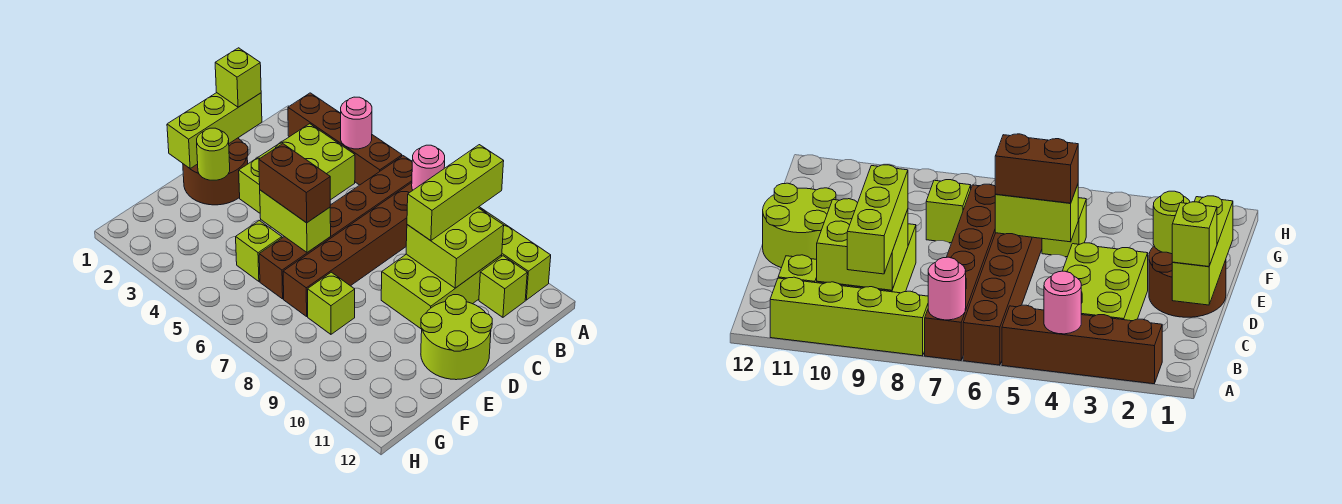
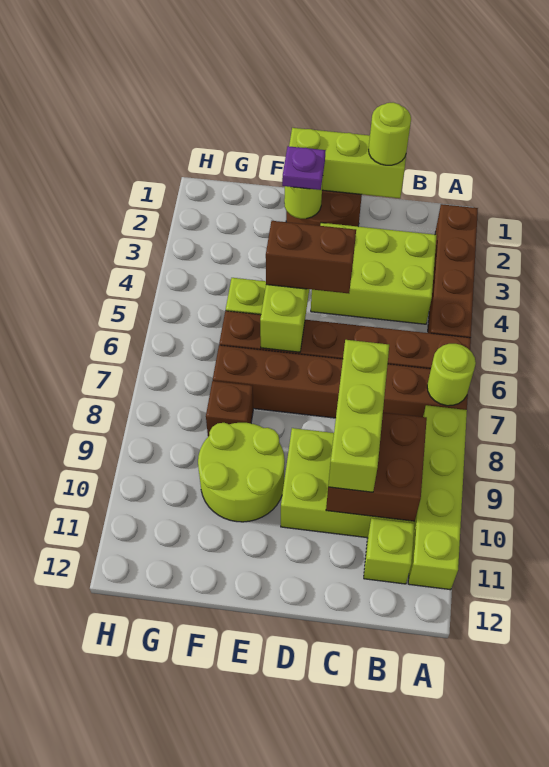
pink 1x1 round brick [340,97,372,149] -> none
pink 1x1 round brick [412,145,445,190] -> lime 1x1 round brick [427,344,476,406]
lime 1x3 brick [407,145,504,241] -> lime 1x3 brick turned to [328,340,389,492]
lime 2x2 brick [406,208,504,288] -> brown 2x2 brick [326,413,427,521]
lime 1x1 brick [215,48,261,107] -> lime 1x1 round brick [369,102,411,165]
lime 2x2 round brick [421,295,492,380] -> lime 2x2 round brick moved to [198,423,285,522]
none -> purple 1x1 plate [282,146,326,190]
brown 1x2 brick [259,144,330,223] -> brown 1x2 brick turned to [266,221,356,293]
lime 1x1 brick [308,272,355,334] -> brown 1x1 brick [206,381,253,437]

